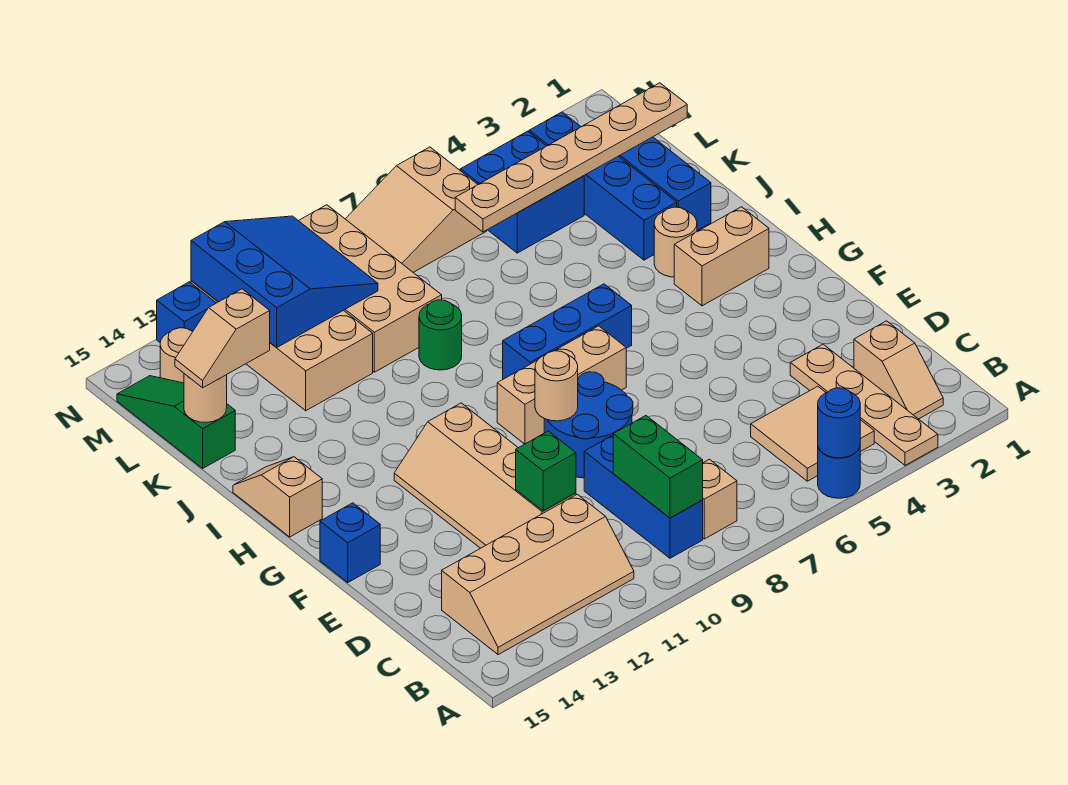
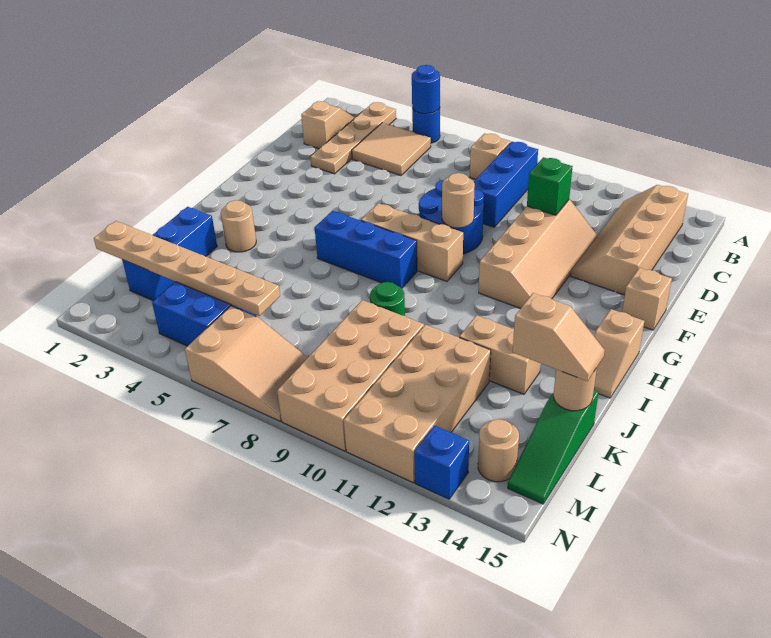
green 1x2 brick [613,416,703,518] -> none
tan 2x4 slope [442,494,634,655] -> tan 2x4 slope turned to [571,185,688,295]
blue 1x1 brick [320,503,380,582] -> tan 1x1 brick [622,268,672,330]
tan 1x2 brick [674,207,769,306] -> tan 1x2 brick moved to [459,315,541,394]
blue 1x4 brick [529,112,677,260] -> none
blue 3x3 slope [191,216,378,348] -> none

